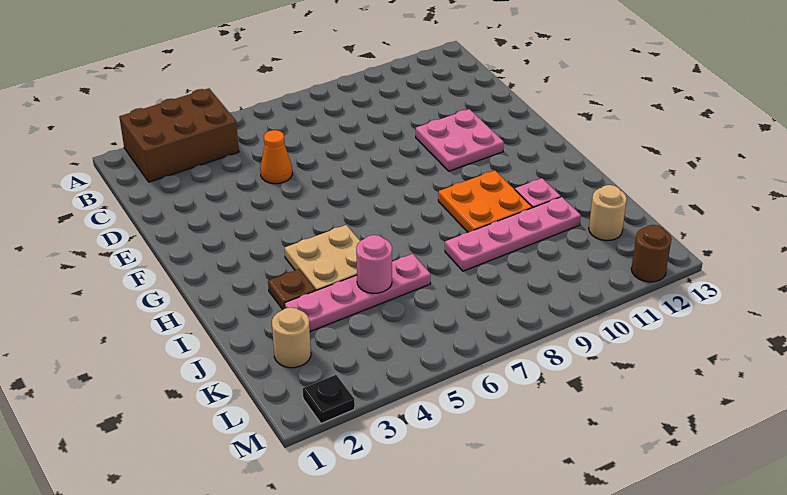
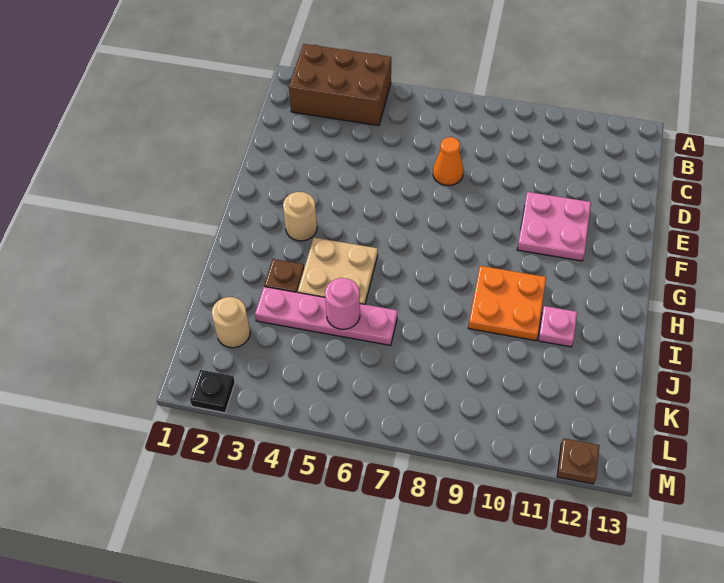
orange 1x1 cone [260,130,292,184] -> orange 1x1 cone moved to [433,137,463,186]
pink 1x4 plate [445,197,581,271] -> none
tan 1x1 round brick [589,185,627,241] -> tan 1x1 round brick moved to [283,192,317,241]
brown 1x1 round brick [631,225,672,282] -> brown 1x1 plate [557,438,600,484]

